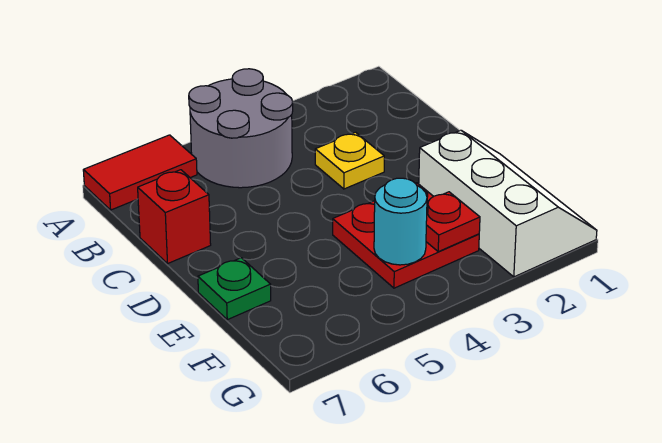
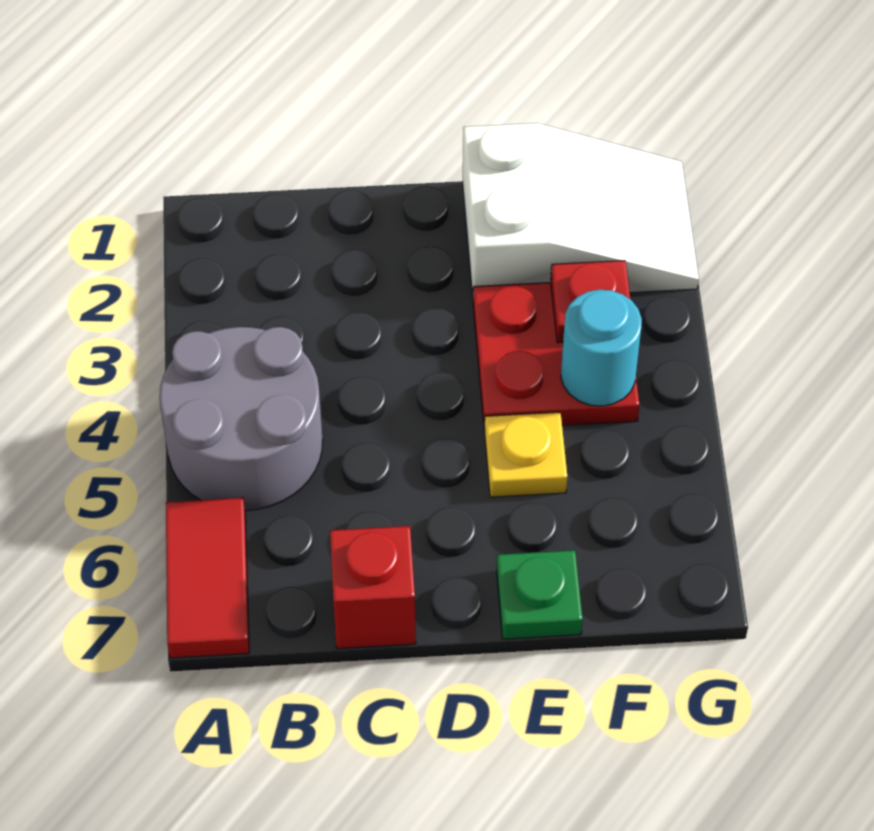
yellow 1x1 plate [315,132,384,189] -> yellow 1x1 plate moved to [484,412,567,497]
white 2x3 slope [419,130,597,277] -> white 2x3 slope turned to [463,123,699,296]

